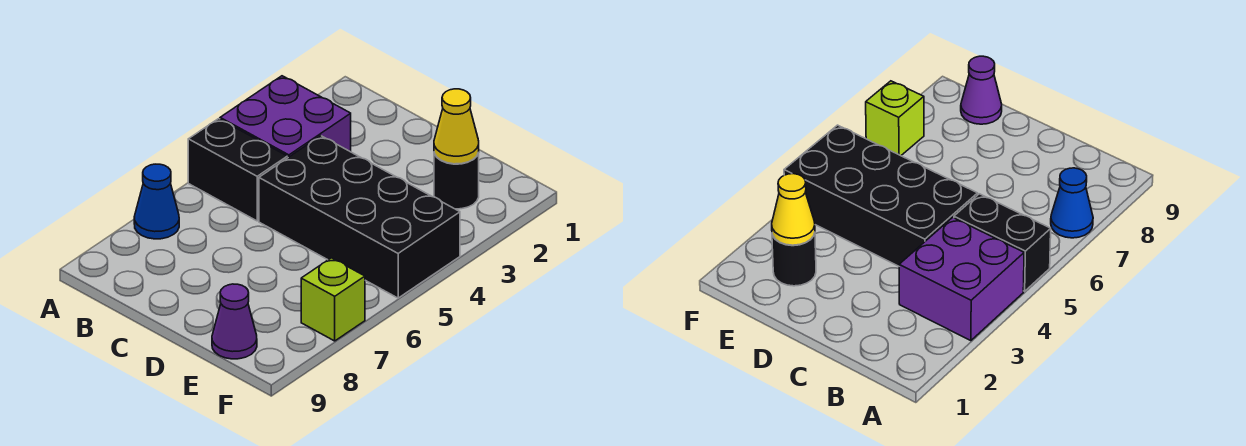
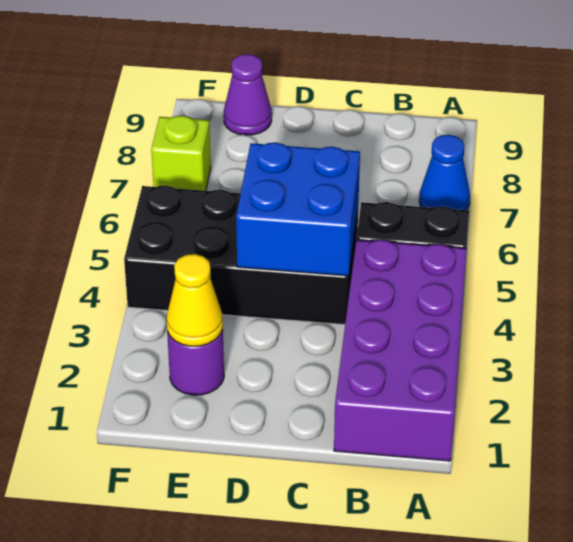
purple 2x2 brick [220,76,351,158] -> purple 2x4 brick [334,240,467,461]
none -> blue 2x2 brick [236,142,360,276]
black 1x1 round brick [434,153,479,209] -> purple 1x1 round brick [167,330,224,395]

